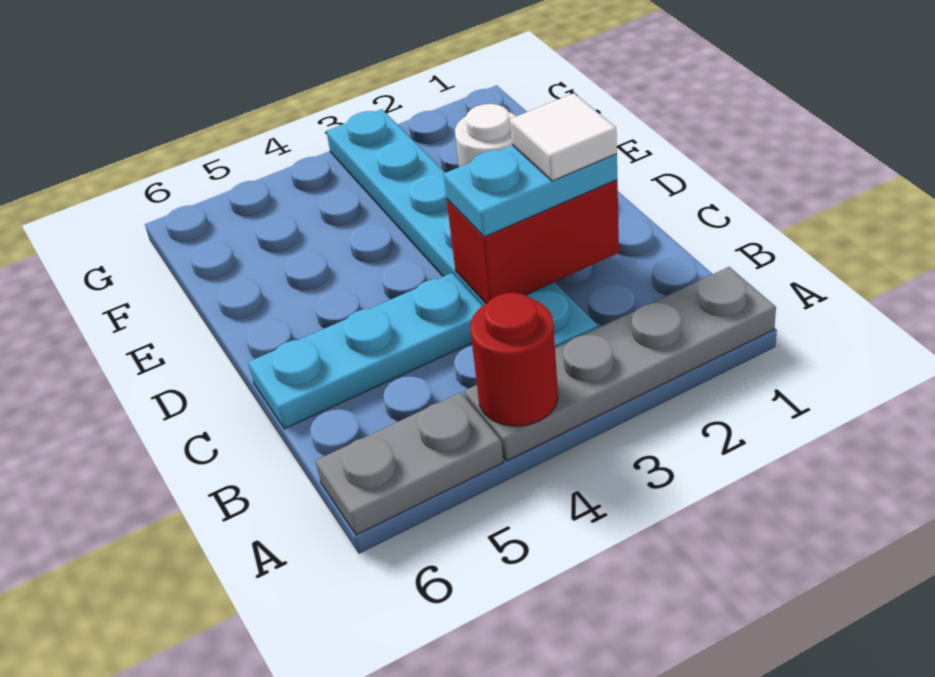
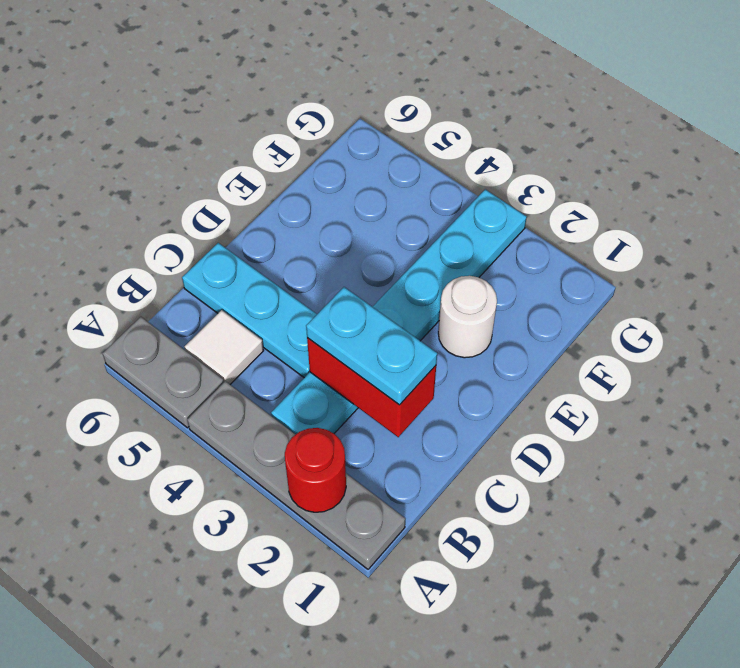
red 1x1 round brick [470,293,558,426] -> red 1x1 round brick moved to [285,428,346,512]
white 1x1 tile [510,93,617,181] -> white 1x1 tile moved to [185,310,264,384]

